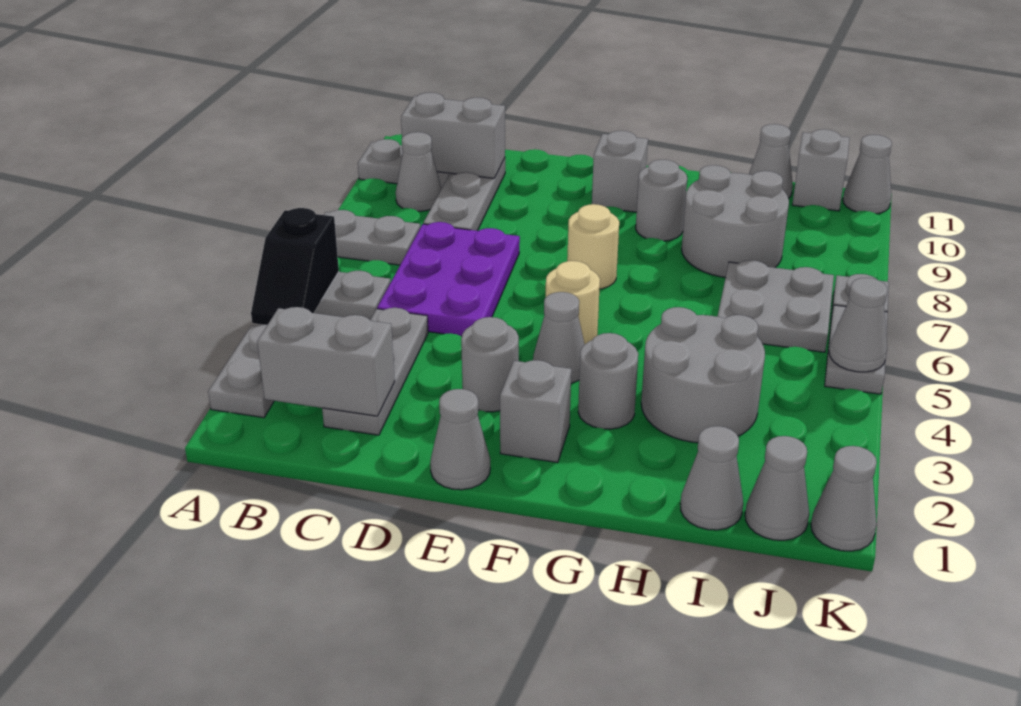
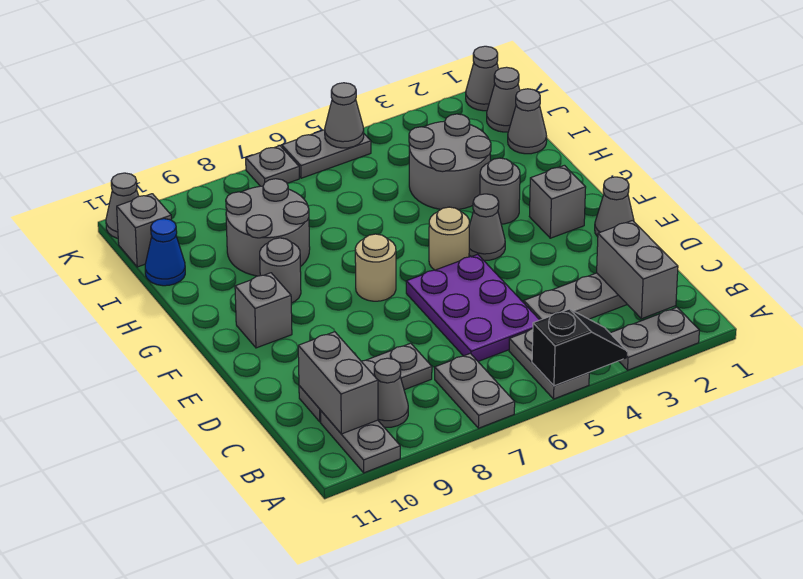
purple 2x3 plate [377,222,520,336] -> purple 2x3 plate turned to [406,254,539,361]
grey 1x1 round brick [461,317,519,412] -> none
grey 2x2 plate [717,260,834,352] -> none
grey 1x1 cone [749,124,793,198] -> blue 1x1 cone [145,219,185,286]

